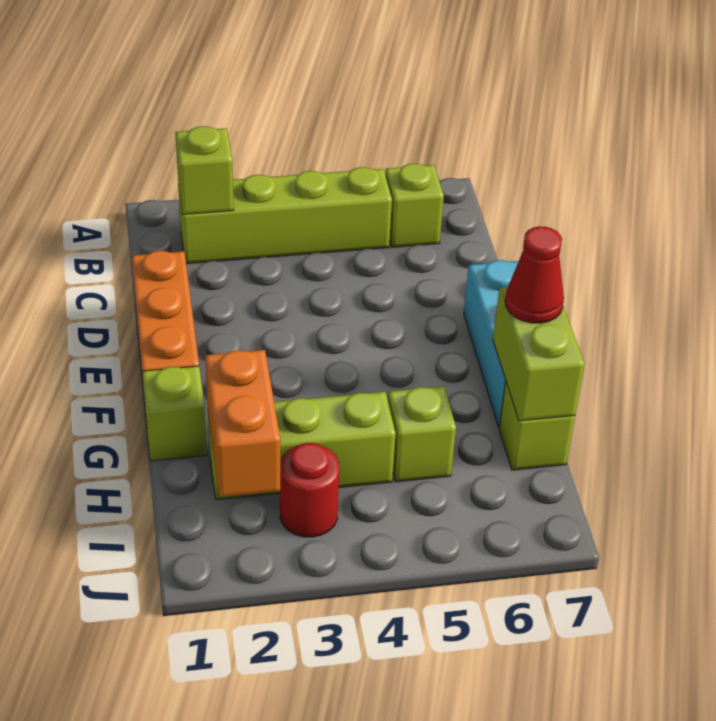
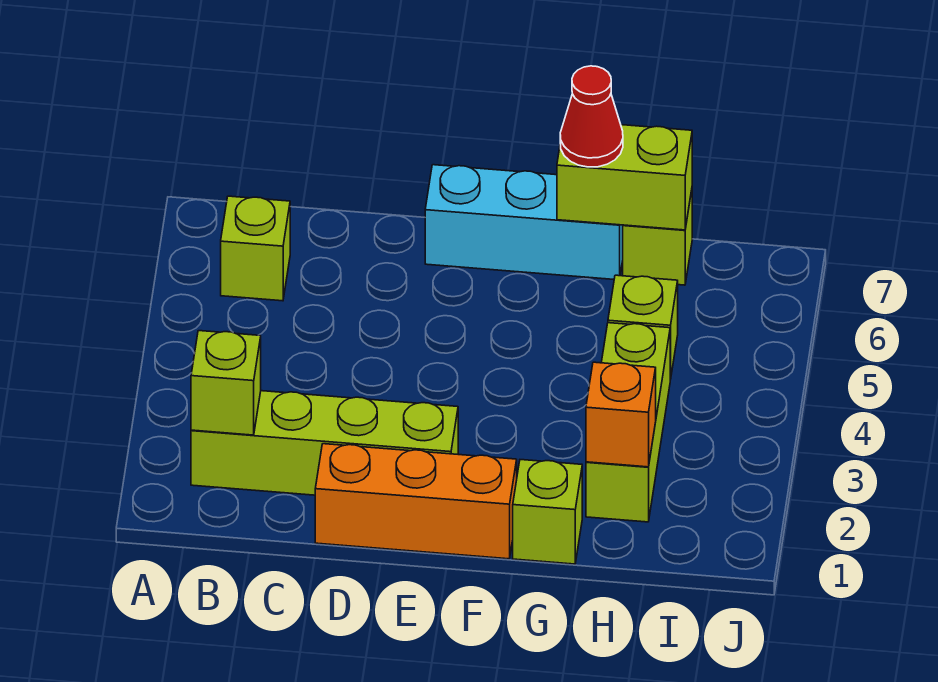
lime 1x4 brick [178,167,392,264] -> lime 1x4 brick turned to [191,391,458,495]
orange 1x2 brick [205,350,280,497] -> orange 1x1 brick [586,362,656,467]
red 1x1 round brick [280,443,339,537] -> none

